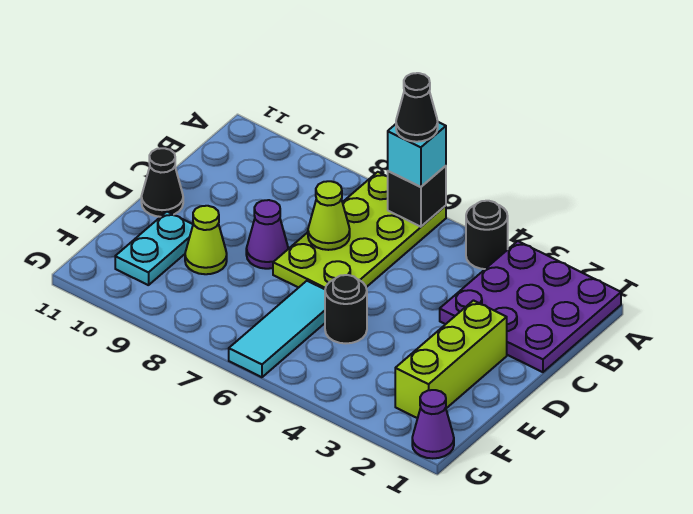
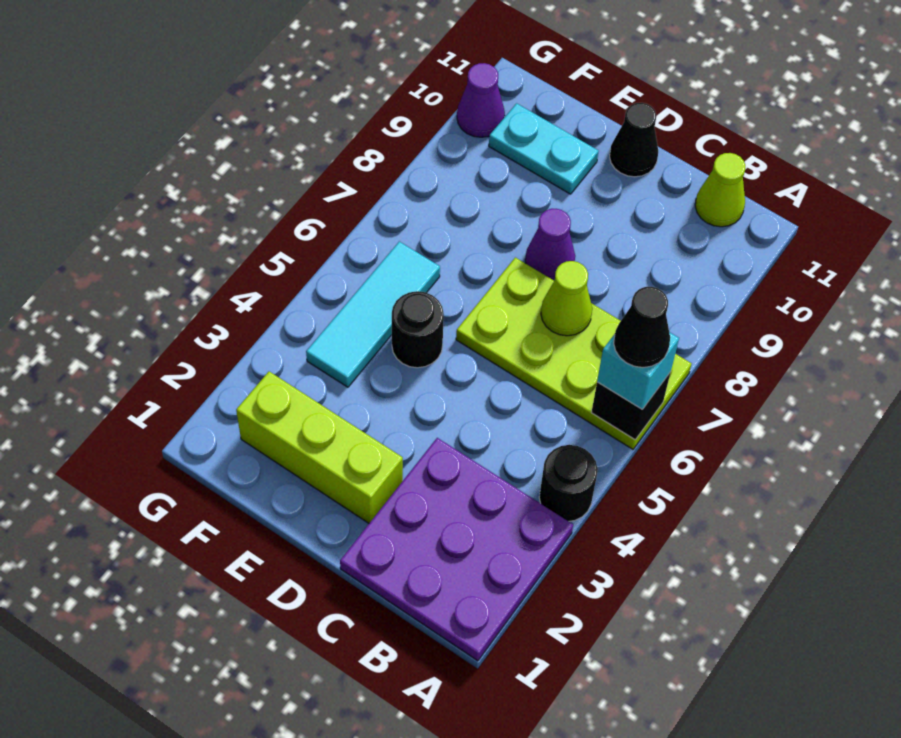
cyan 1x3 tile [229,281,325,377] -> cyan 1x3 tile turned to [306,242,440,387]
lime 1x1 cone [185,206,227,274] -> lime 1x1 cone moved to [695,153,745,227]
purple 1x1 cone [412,390,454,458] -> purple 1x1 cone moved to [457,63,505,137]

